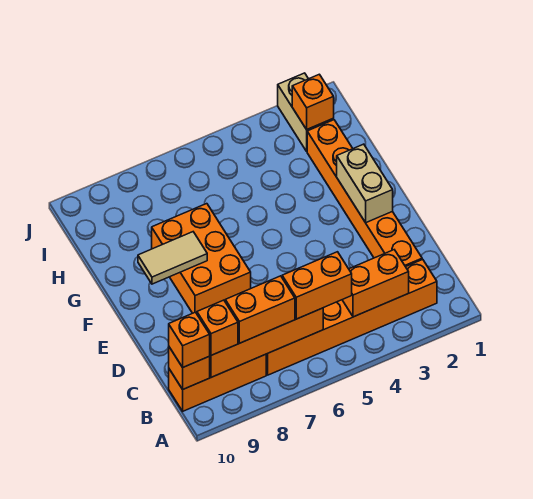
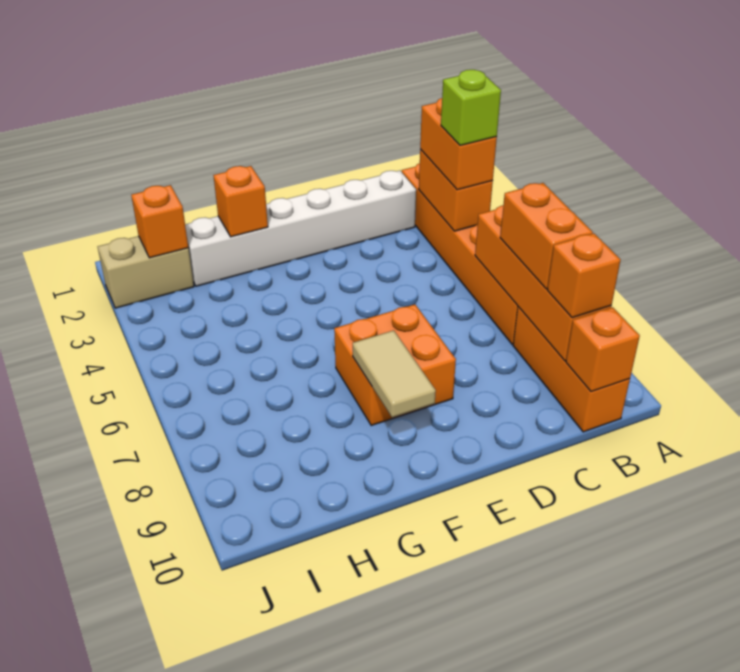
none -> lime 1x1 brick [441,70,501,145]
orange 1x2 brick [282,252,352,319] -> orange 1x2 brick moved to [420,98,497,190]
orange 1x1 brick [169,312,210,367] -> orange 1x1 brick moved to [213,166,268,237]
orange 1x6 brick [307,120,422,267] -> white 1x6 brick [185,171,416,286]
tan 1x2 brick [337,144,393,223] -> none
orange 2x3 brick [152,204,251,314] -> orange 2x2 brick [334,304,456,425]

